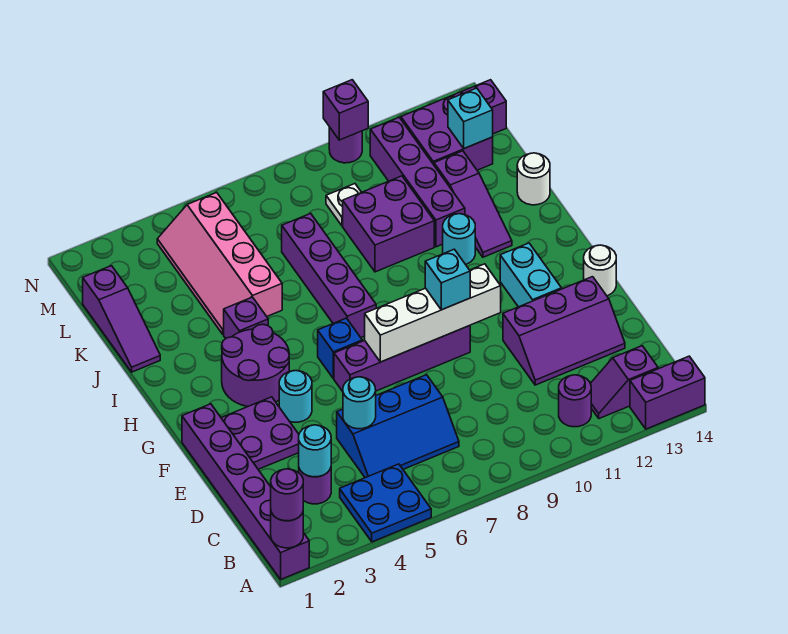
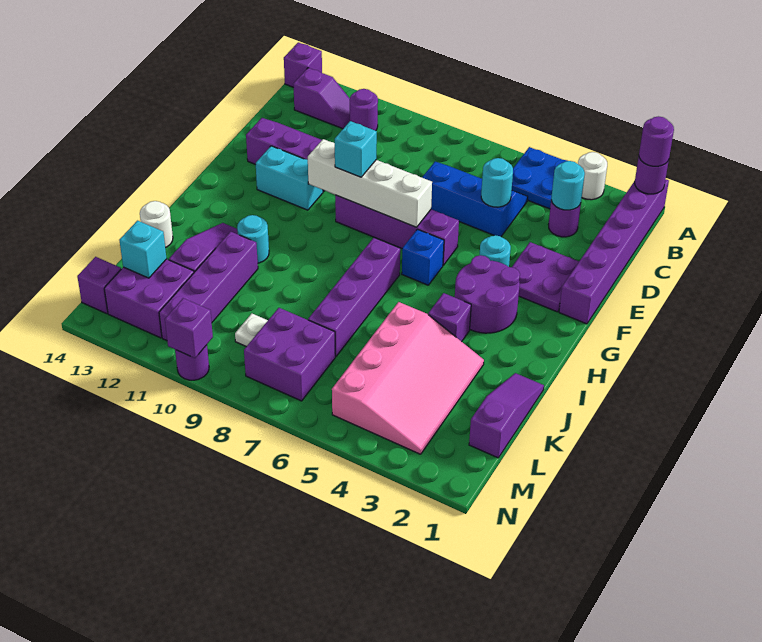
purple 1x2 brick [630,356,705,429] -> purple 1x1 brick [284,42,322,87]
cyan 1x2 brick [500,243,562,307] -> cyan 1x2 brick turned to [256,146,323,210]
white 1x1 round brick [584,245,616,296] -> white 1x1 round brick moved to [578,152,607,200]
pink 2x4 slope [157,192,282,334] -> pink 3x4 slope [332,302,484,454]
purple 2x2 brick [343,176,434,272] -> purple 2x2 brick moved to [244,308,335,401]

